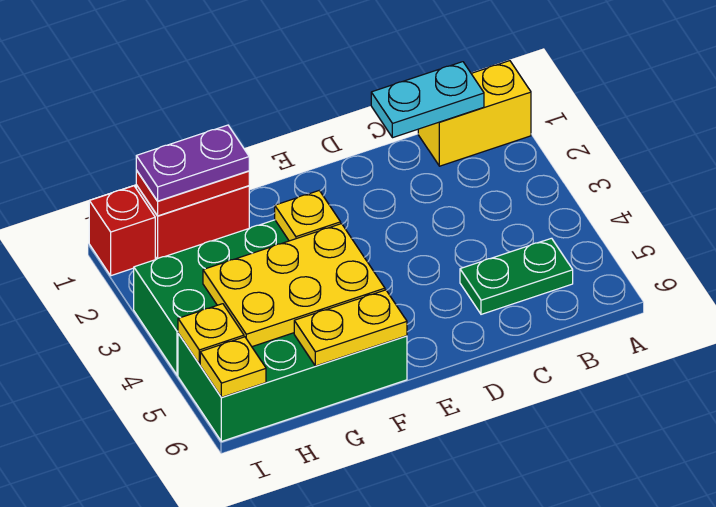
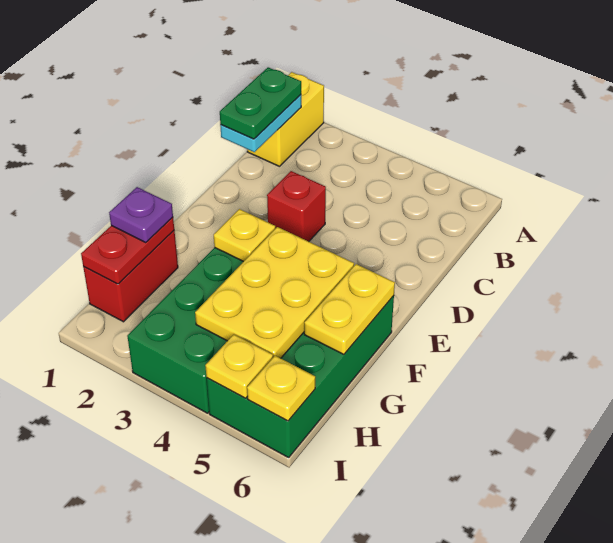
green 1x2 plate [460,238,573,314] -> green 1x2 plate moved to [220,67,301,139]
purple 1x2 plate [136,125,249,201] -> purple 1x1 plate [109,187,173,243]
red 1x1 brick [89,186,155,276] -> red 1x1 brick moved to [267,171,326,242]

